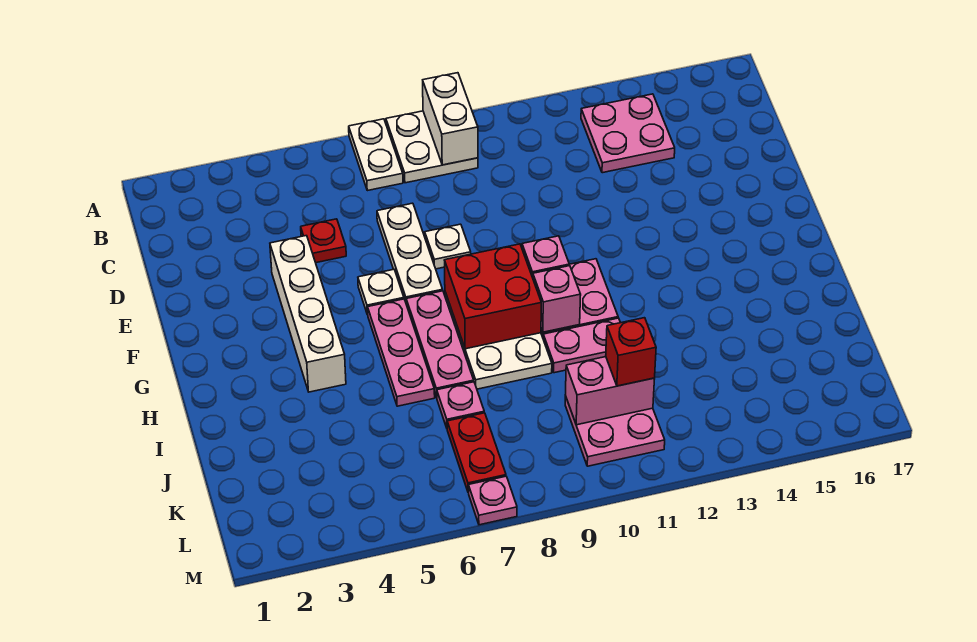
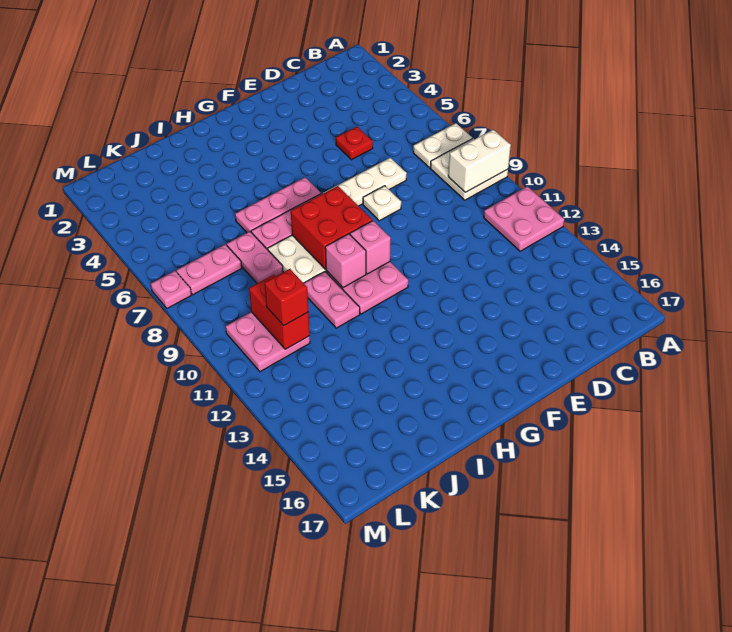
pink 2x2 plate [581,94,675,173] -> pink 2x2 plate moved to [484,186,564,251]
white 1x4 brick [270,236,346,392] -> none
white 1x1 plate [358,269,404,315] -> none
pink 1x1 plate [437,382,484,428] -> pink 1x2 plate [227,232,283,283]
red 1x2 plate [447,413,506,492] -> pink 1x2 plate [176,244,242,295]
pink 1x2 brick [565,357,655,425] -> red 1x2 brick [249,275,310,349]

